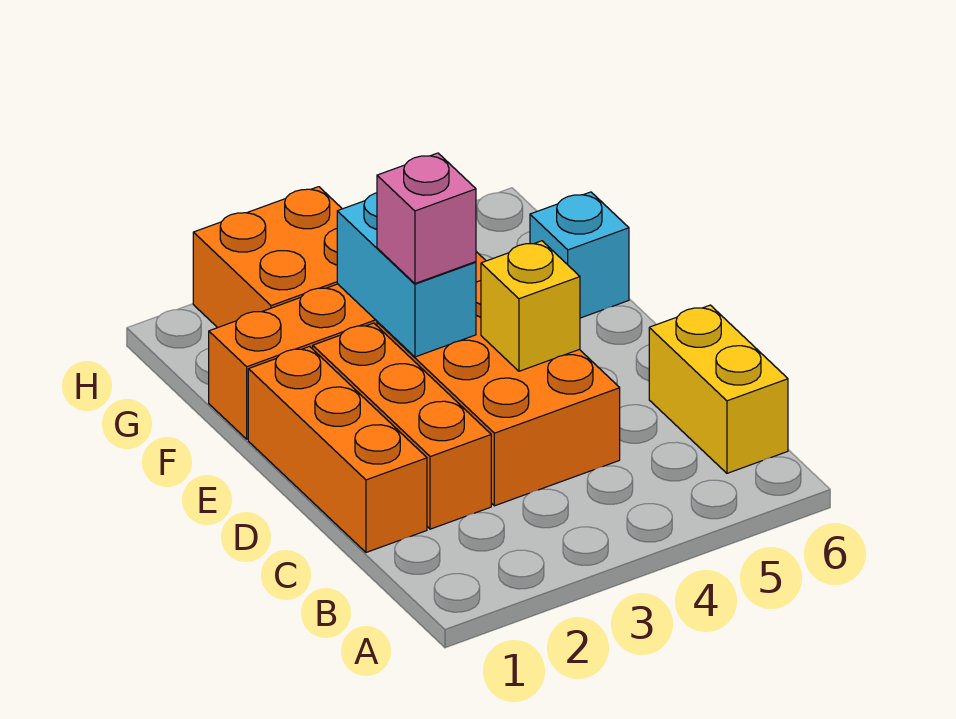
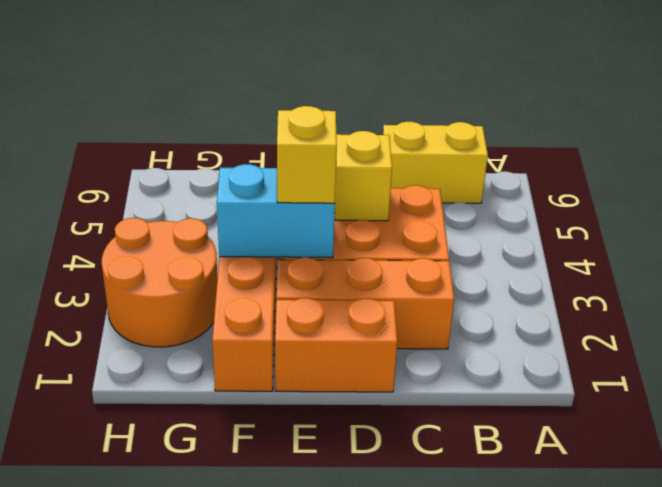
orange 1x3 brick [248,347,427,552] -> orange 1x2 brick [275,298,397,392]
pink 1x1 brick [377,153,476,283] -> yellow 1x1 brick [277,106,337,203]
cyan 1x1 brick [530,192,629,318] -> none
orange 2x2 brick [193,187,342,328] -> orange 2x2 round brick [102,218,218,347]

